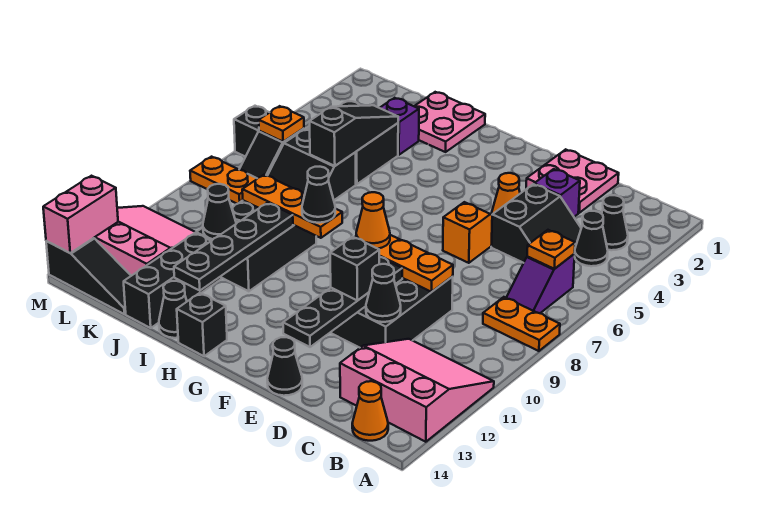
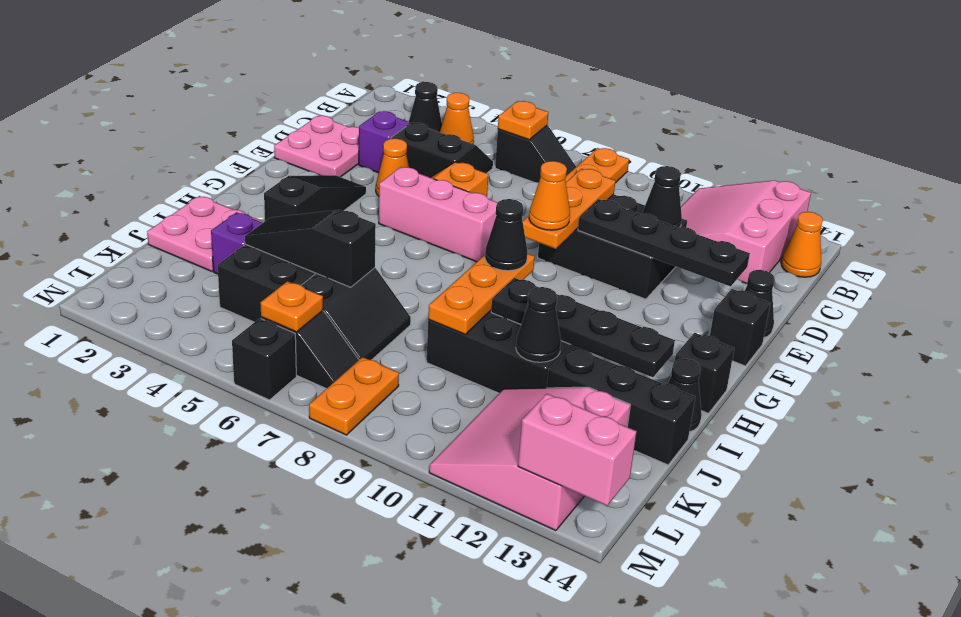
black 1x1 cone [574,211,608,266] -> orange 1x1 cone [440,93,474,144]
purple 1x2 slope [506,254,575,313] -> black 1x2 slope [495,125,576,183]
black 1x1 brick [330,237,379,301] -> black 1x1 brick moved to [710,289,770,366]
none -> pink 1x3 brick [379,167,498,262]
black 1x3 slope [46,238,131,314] -> black 1x3 slope moved to [264,175,366,221]

